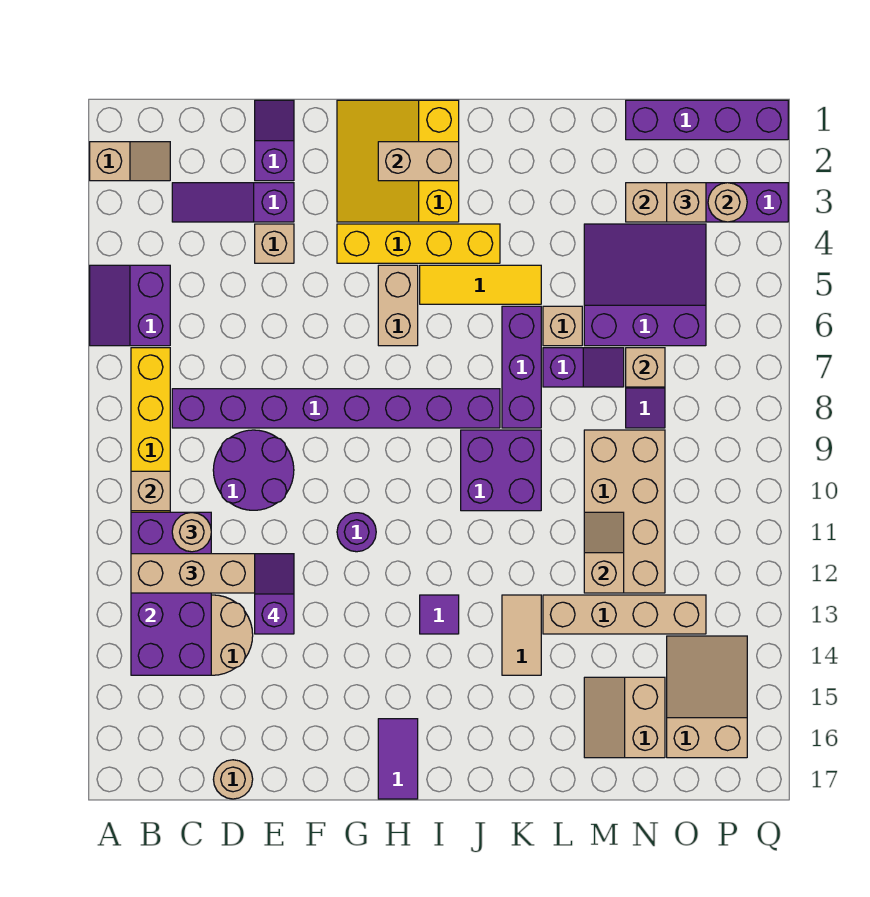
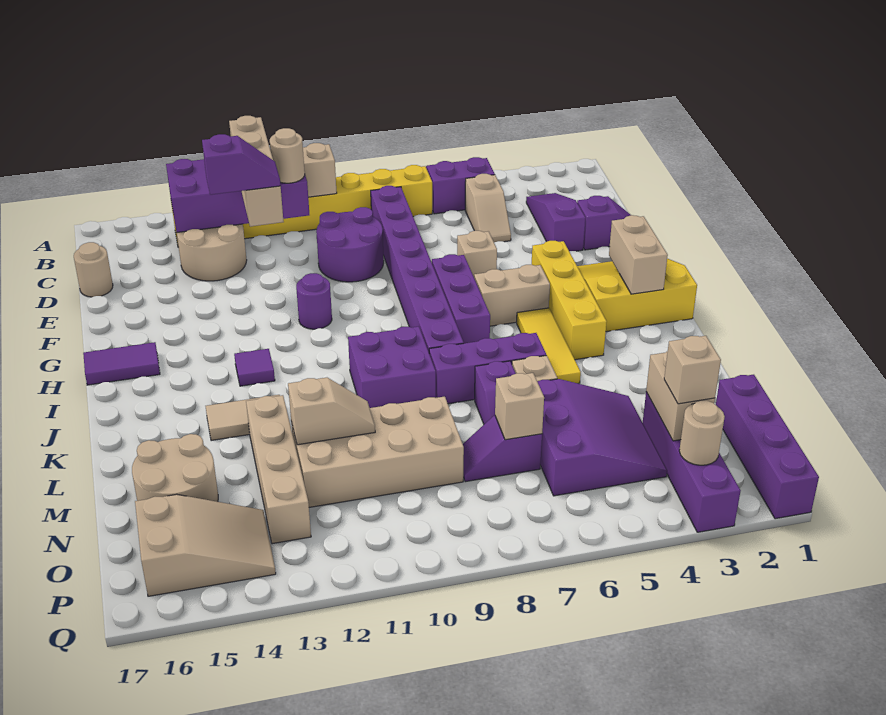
tan 1x2 slope [90,142,170,181] -> tan 1x2 slope moved to [465,174,511,242]
tan 1x1 brick [255,224,294,263] -> tan 1x1 brick moved to [457,231,497,276]
none -> purple 1x3 brick [432,254,490,343]
tan 2x2 slope [584,677,665,758] -> tan 2x2 round brick [132,434,218,502]

